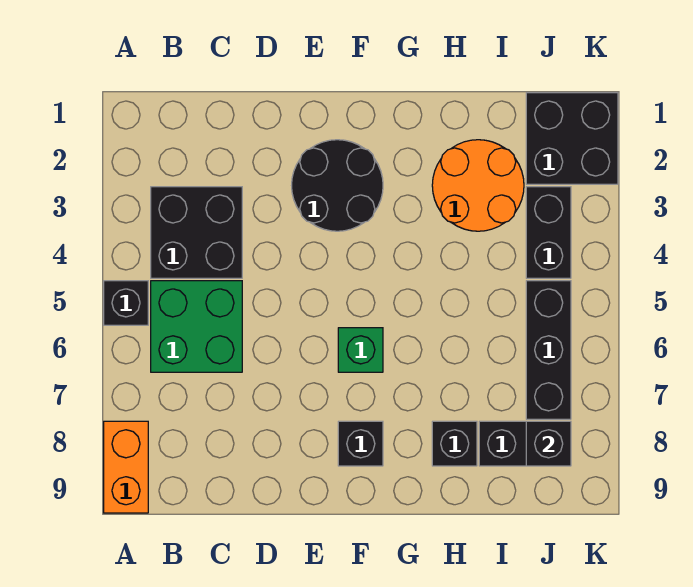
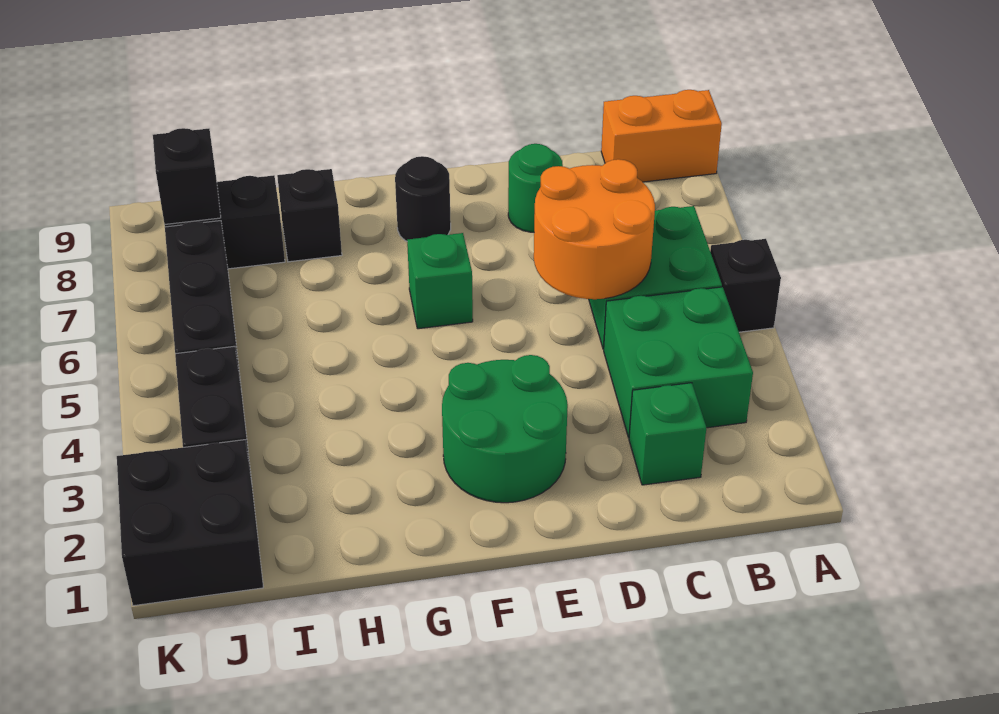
orange 1x2 brick [104,421,148,513] -> orange 1x2 brick turned to [601,90,722,182]
black 2x2 brick [151,187,242,278] -> green 2x2 brick [604,287,753,438]
none -> green 1x1 brick [629,383,707,485]
none -> green 1x1 round brick [508,144,563,232]
black 2x2 round brick [292,140,383,231] -> green 2x2 round brick [442,355,568,503]
black 1x1 brick [338,421,383,466] -> black 1x1 round brick [395,156,451,241]
orange 2x2 round brick [432,140,524,231] -> orange 2x2 round brick moved to [534,159,655,299]

